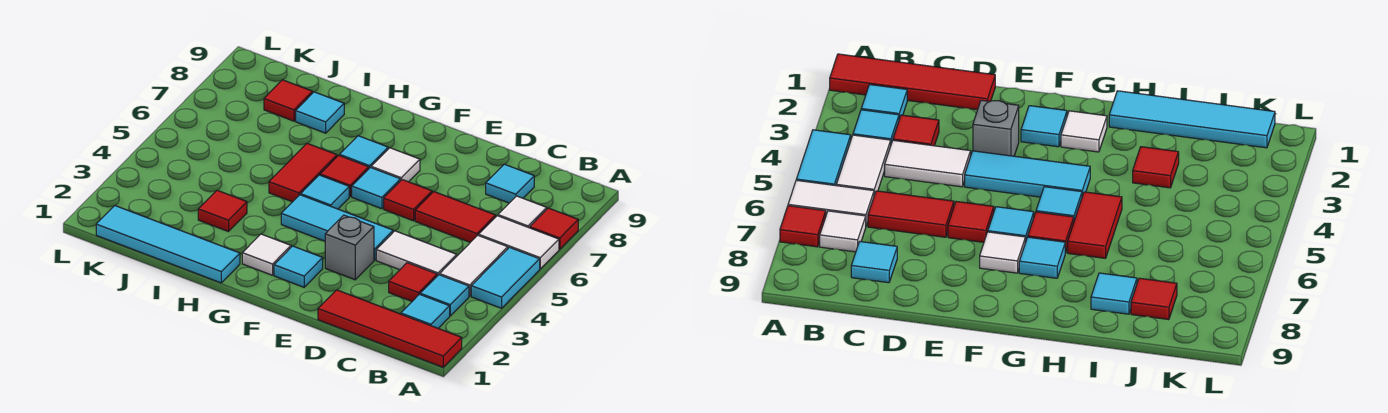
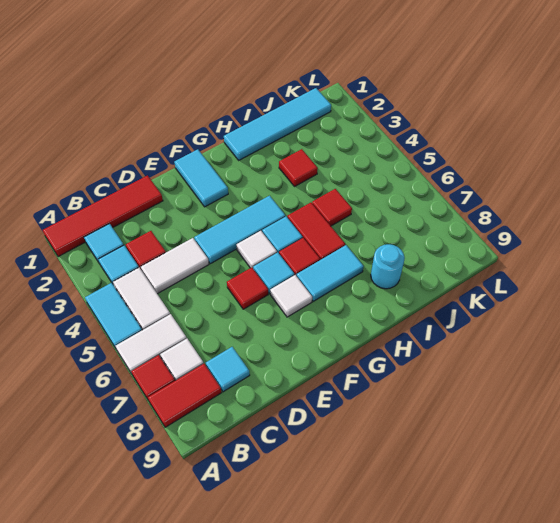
red 1x2 tile [415,192,496,242] -> red 1x2 tile moved to [148,364,222,427]
grey 1x1 brick [325,215,374,280] -> none
cyan 1x1 tile [274,246,323,287] -> cyan 1x2 tile [174,149,228,207]
white 1x1 tile [242,234,291,275] -> white 1x1 tile moved to [237,231,277,268]
cyan 1x1 tile [340,136,388,168] -> cyan 1x2 tile [297,245,364,301]
cyan 1x1 tile [296,92,344,133] -> cyan 1x1 round brick [371,244,405,289]
red 1x1 tile [264,80,313,121] -> red 1x1 tile moved to [312,189,352,226]

